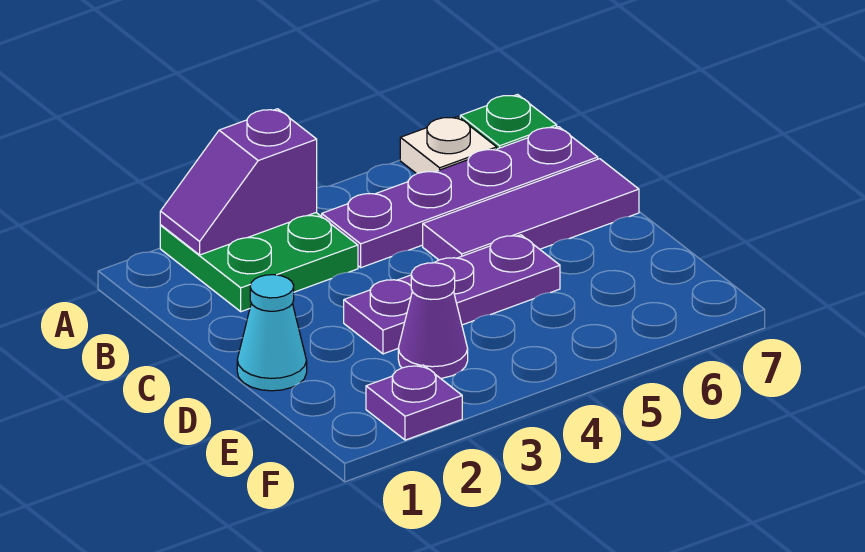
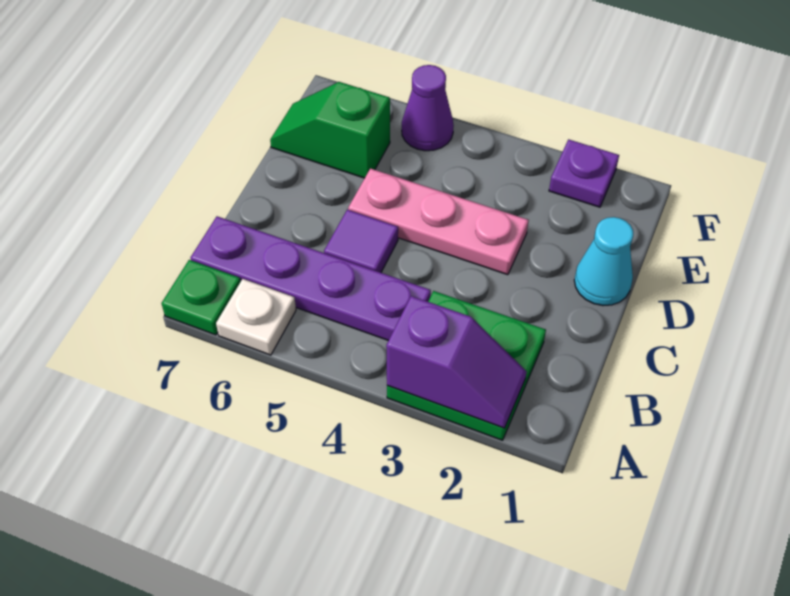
purple 1x3 tile [423,159,639,260] -> purple 1x1 tile [324,210,398,273]
purple 1x3 plate [344,235,560,354] -> pink 1x3 plate [348,169,529,275]
purple 1x1 cone [398,263,468,378] -> purple 1x1 cone moved to [402,65,454,151]
none -> green 1x2 slope [270,82,390,178]

